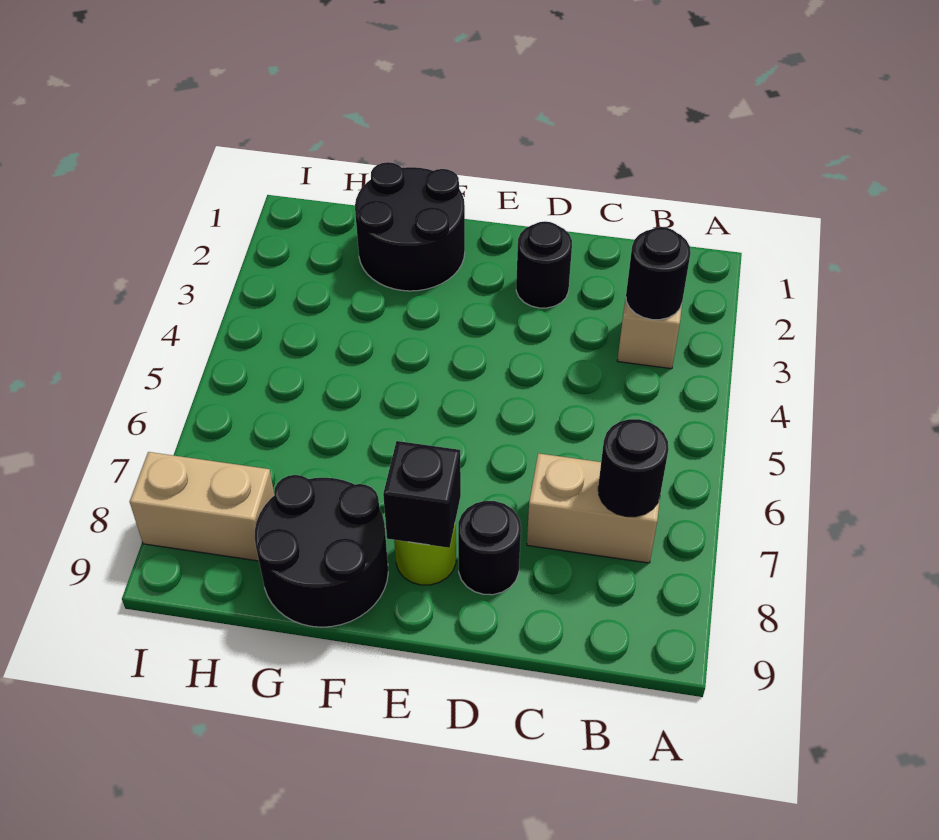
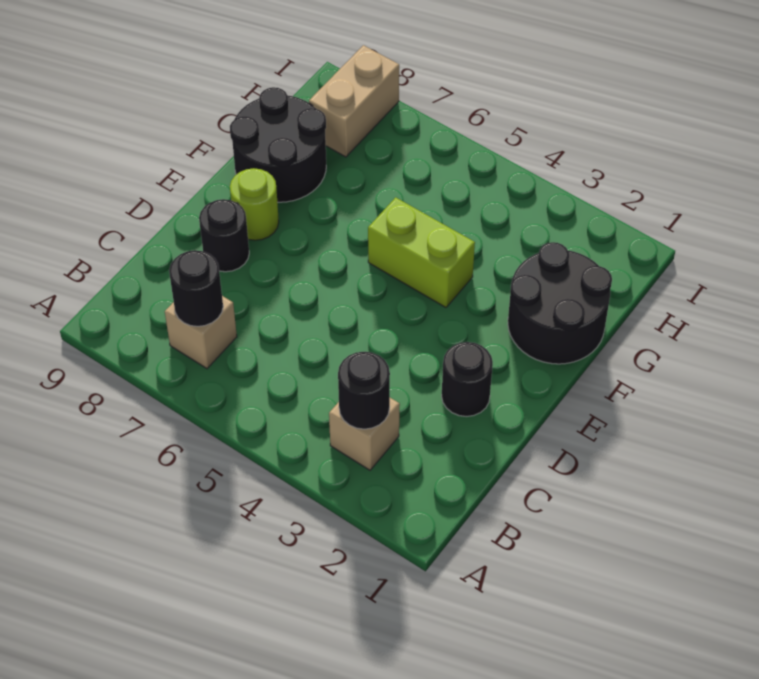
tan 1x2 brick [527,453,660,563] -> tan 1x1 brick [165,296,237,368]
black 1x1 brick [383,441,461,548] -> none
none -> lime 1x2 brick [368,197,475,307]

